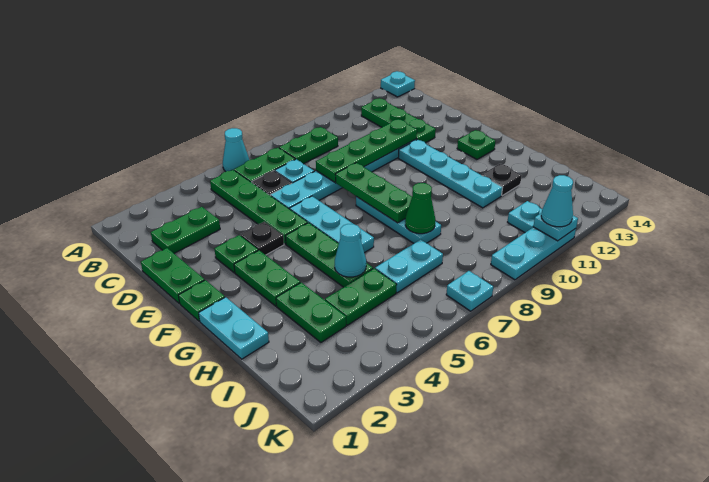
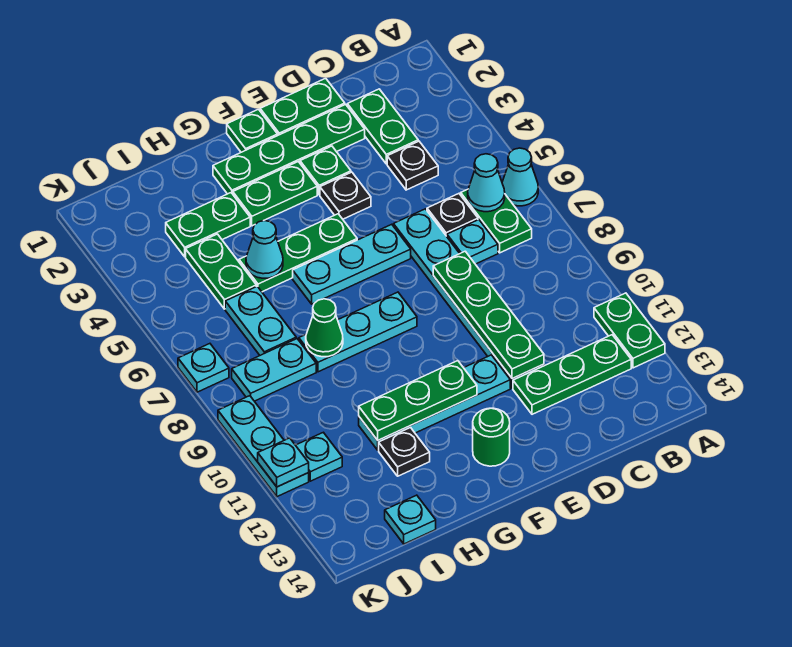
cyan 1x1 plate [381,71,415,97] -> cyan 1x1 plate moved to [385,495,436,544]
green 1x4 plate [210,170,308,244] -> green 1x4 plate moved to [213,104,365,194]
green 1x2 plate [279,127,338,164] -> green 1x2 plate moved to [594,293,665,368]
none -> black 1x1 plate [387,141,438,190]
green 1x3 plate [335,163,412,223] -> green 1x3 plate moved to [359,361,477,440]
green 1x1 plate [457,130,495,159] -> green 1x1 round brick [473,408,510,466]
cyan 1x2 plate [199,297,269,359] -> cyan 1x2 plate moved to [232,339,316,401]
cyan 1x1 cone [541,175,573,227] -> cyan 1x1 cone moved to [468,154,505,212]

